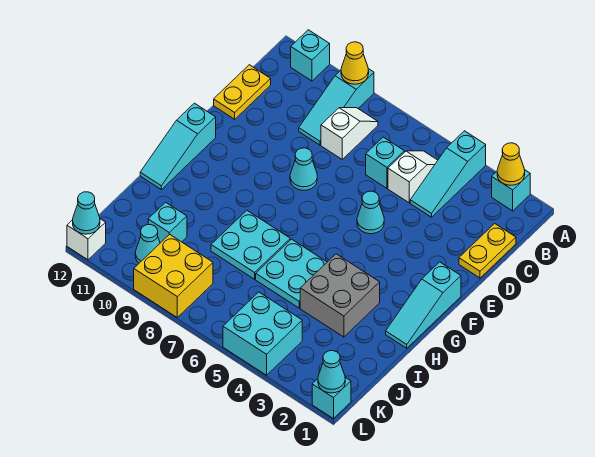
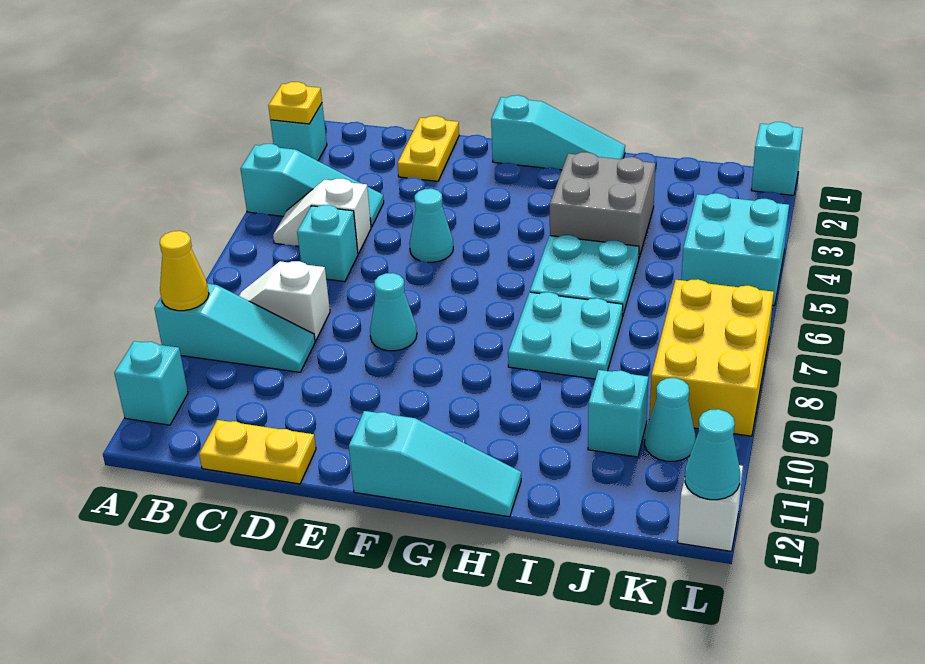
yellow 1x1 cone [497,143,525,185] -> yellow 1x1 plate [268,82,322,124]
yellow 1x2 plate [459,224,516,278] -> yellow 1x2 plate turned to [397,116,459,181]
yellow 2x2 brick [134,234,213,317] -> yellow 2x3 brick [649,279,774,436]
cyan 1x1 cone [318,351,345,393] -> none

